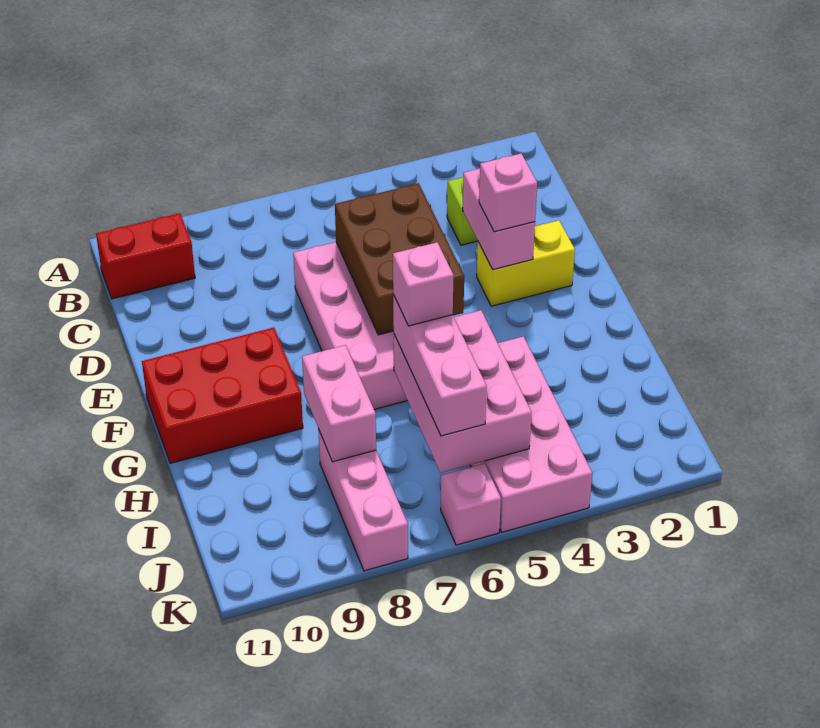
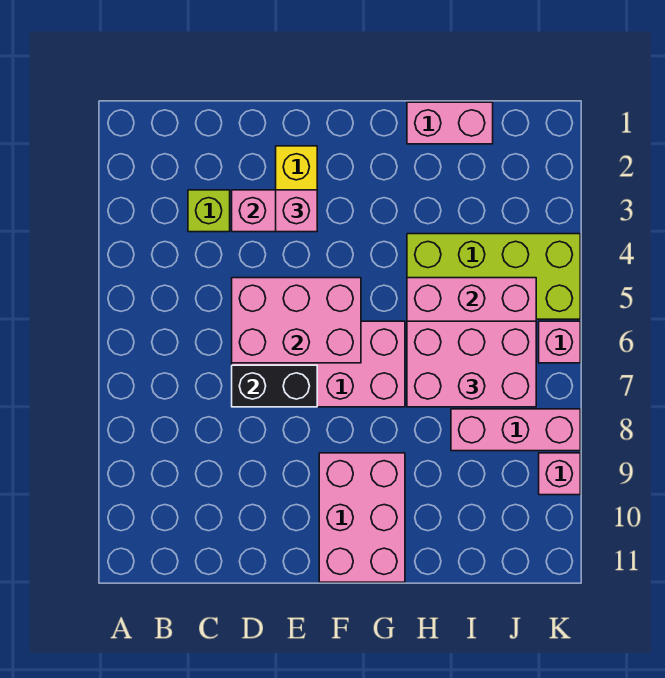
red 1x2 brick [96,213,195,299] -> none
brown 2x3 brick [335,183,464,335] -> pink 2x3 brick [232,278,361,363]
none -> black 1x2 brick [232,365,317,407]
red 2x3 brick [142,328,303,463] -> pink 2x3 brick [319,453,405,582]
pink 2x4 brick [471,336,592,532] -> lime 2x4 brick [407,234,580,319]
pink 1x3 brick [393,295,487,436] -> pink 2x3 brick [407,321,536,407]
pink 1x1 brick [393,242,453,326] -> pink 1x1 brick moved to [539,453,580,495]
pink 1x2 brick [302,345,376,462] -> pink 1x2 brick moved to [407,102,493,144]

